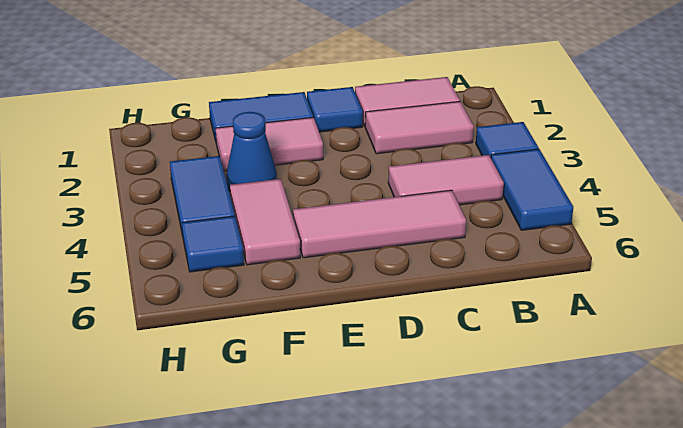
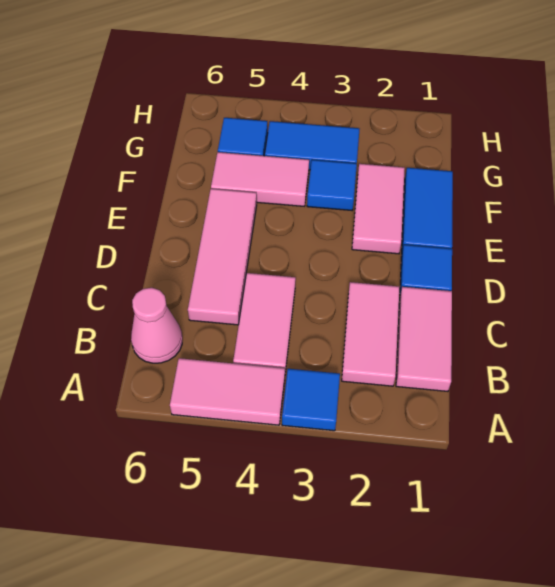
blue 1x2 tile [491,149,573,230] -> pink 1x2 tile [170,358,285,425]
none -> pink 1x1 cone [131,288,182,363]
blue 1x1 cone [226,112,277,191] -> blue 1x1 tile [307,160,357,210]

